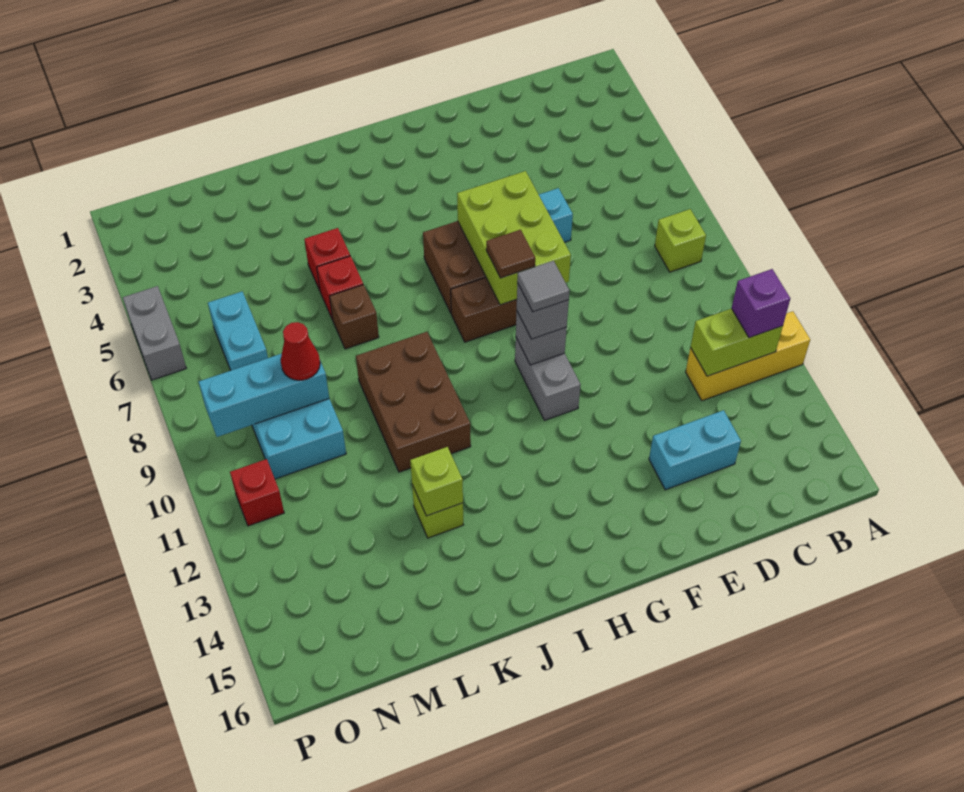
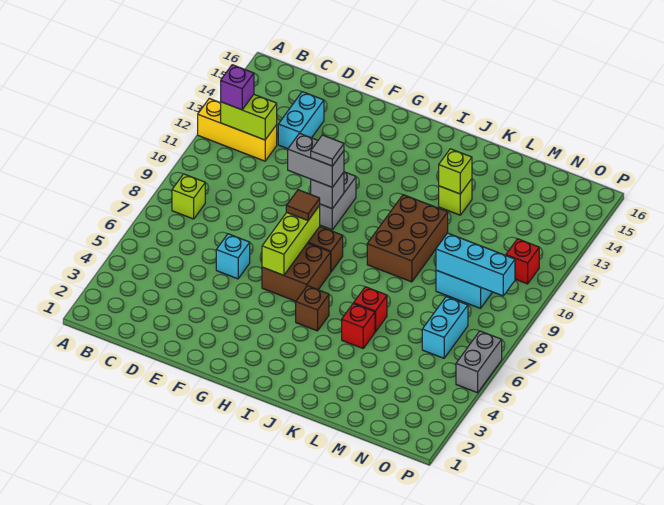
cyan 1x2 brick [649,410,741,490] -> cyan 1x2 brick turned to [278,92,324,149]
lime 2x3 brick [457,171,571,305] -> lime 1x3 brick [262,206,320,275]
grey 1x1 brick [517,283,569,339] -> grey 1x2 brick [288,133,344,187]
brown 1x1 brick [330,285,379,349] -> brown 1x1 brick moved to [296,286,329,331]
red 1x1 cone [281,322,320,380] -> none

